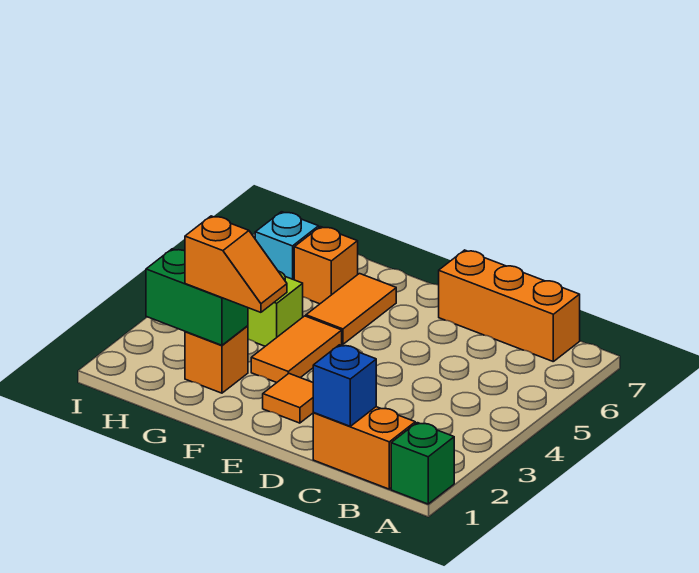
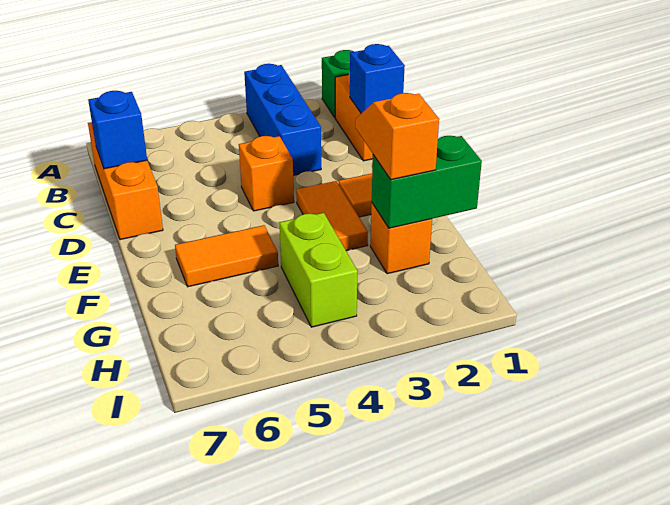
none -> blue 1x3 brick [244,64,321,175]
none -> blue 1x1 brick [88,91,147,169]
orange 1x2 tile [251,316,342,383] -> orange 1x2 tile turned to [296,181,368,251]
green 1x2 brick [146,249,248,345] -> green 1x2 brick turned to [372,136,482,228]
orange 1x1 brick [294,227,358,304] -> orange 1x1 brick moved to [239,136,294,211]
cyan 1x1 brick [255,212,319,280] -> none

